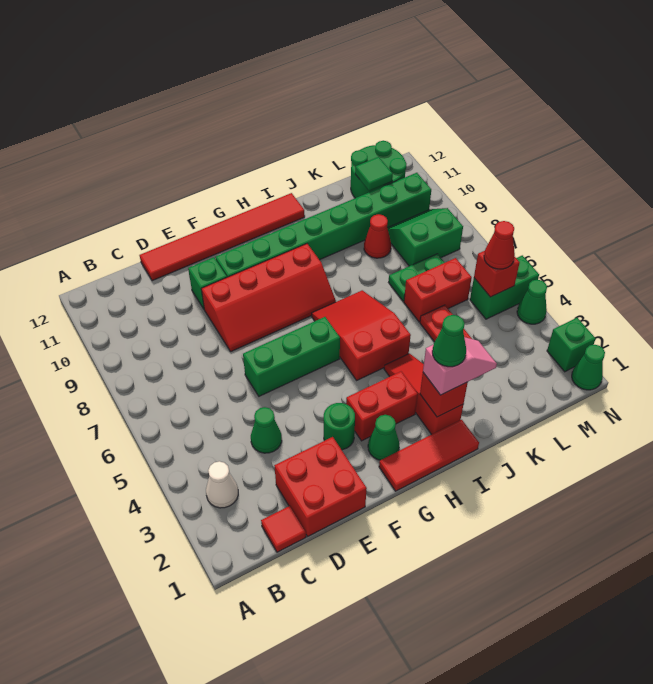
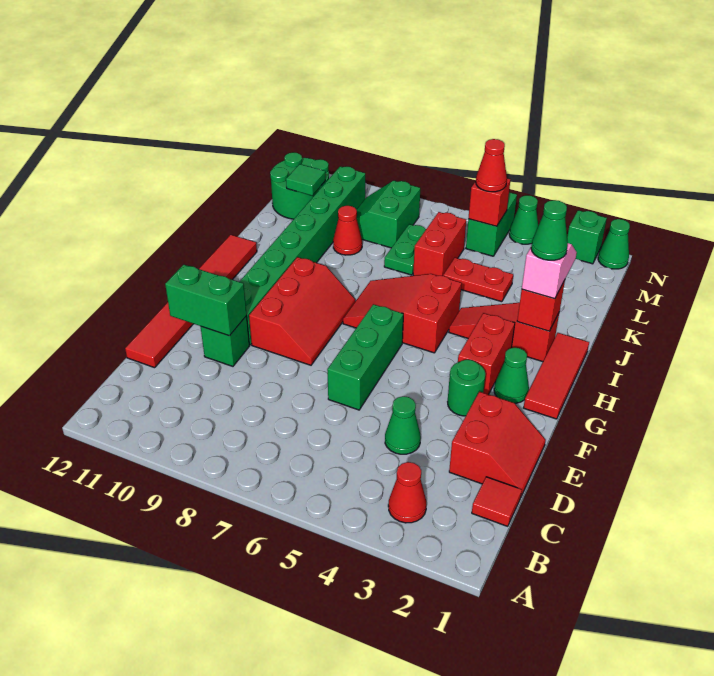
white 1x1 cone [206,461,238,508] -> red 1x1 cone [388,462,427,523]
red 2x2 brick [274,437,367,537] -> red 2x2 slope [449,392,546,496]
red 2x4 slope [201,244,336,351] -> red 2x3 slope [249,257,355,365]
none -> green 1x2 brick [165,265,247,336]

